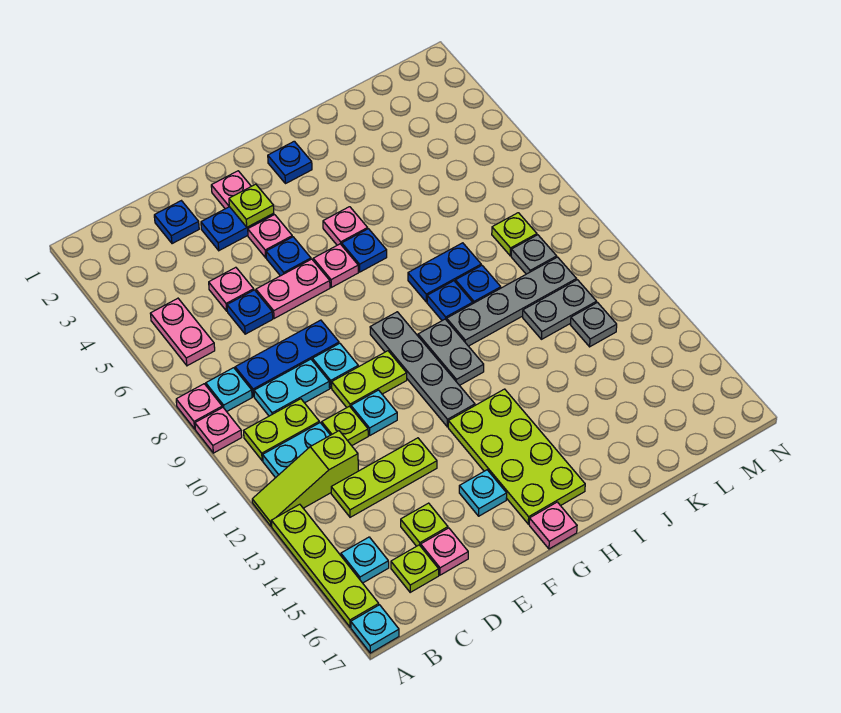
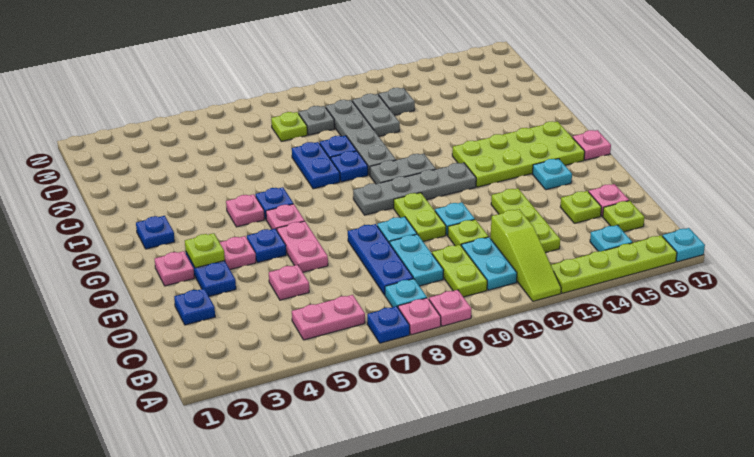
blue 1x1 plate [227,290,273,334] -> blue 1x1 plate moved to [367,306,410,343]

